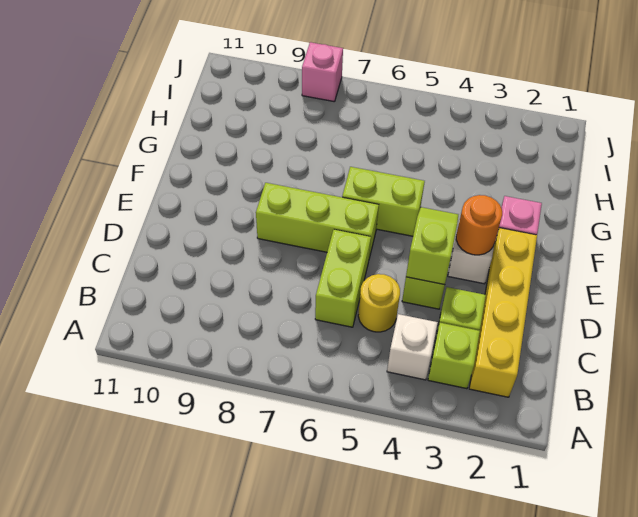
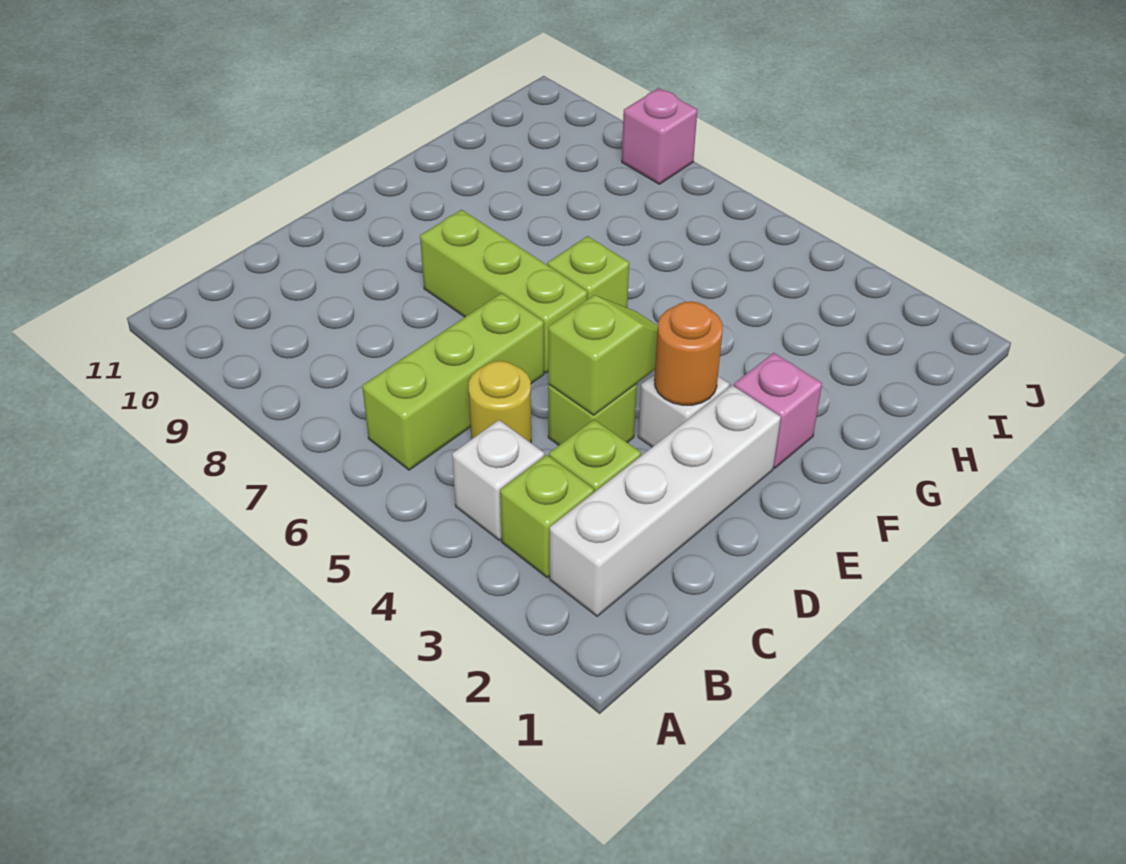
yellow 1x4 brick [469,228,537,397] -> white 1x4 brick [550,385,781,616]
lime 1x2 brick [315,229,371,327] -> lime 1x3 brick [362,293,544,470]
lime 1x2 brick [342,167,425,236] -> lime 1x1 brick [547,236,629,308]

